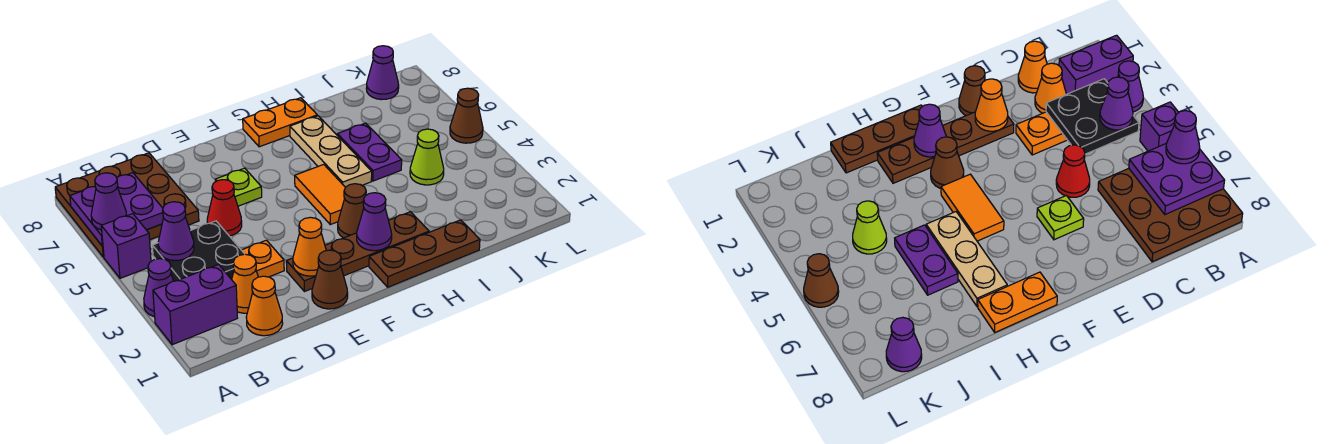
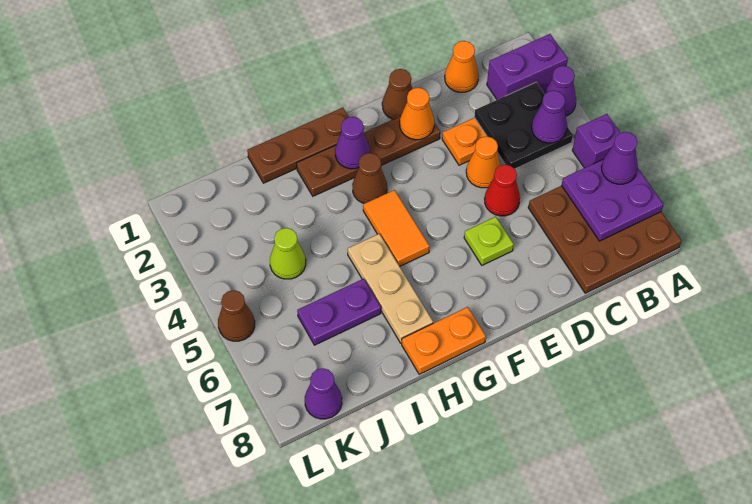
orange 1x1 cone [232,254,258,313] -> orange 1x1 cone moved to [466,136,501,188]
purple 1x2 plate [337,123,402,181] -> purple 1x2 plate turned to [297,279,381,345]

